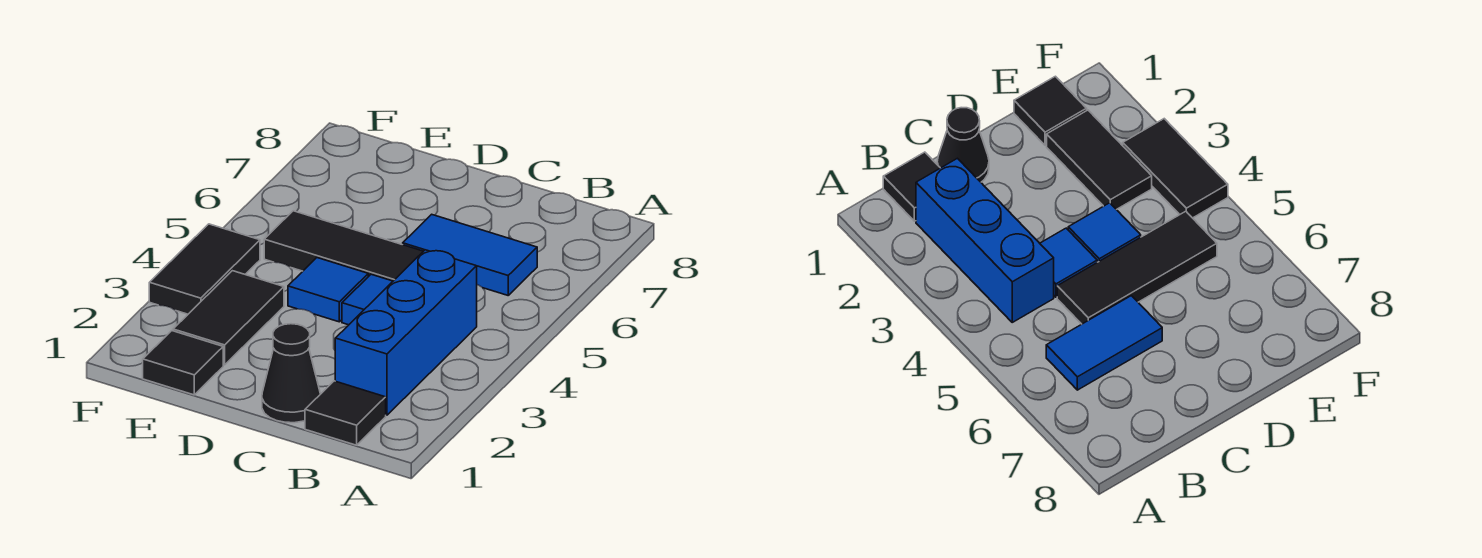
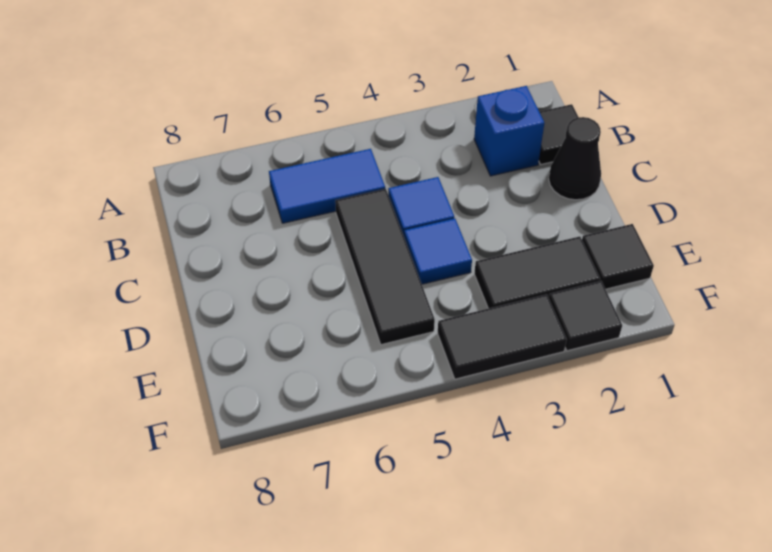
blue 1x3 brick [335,250,477,415] -> blue 1x1 brick [474,86,544,176]
blue 1x2 tile [403,214,537,295] -> blue 1x2 tile turned to [269,149,385,223]
none -> black 1x1 tile [549,281,622,351]

